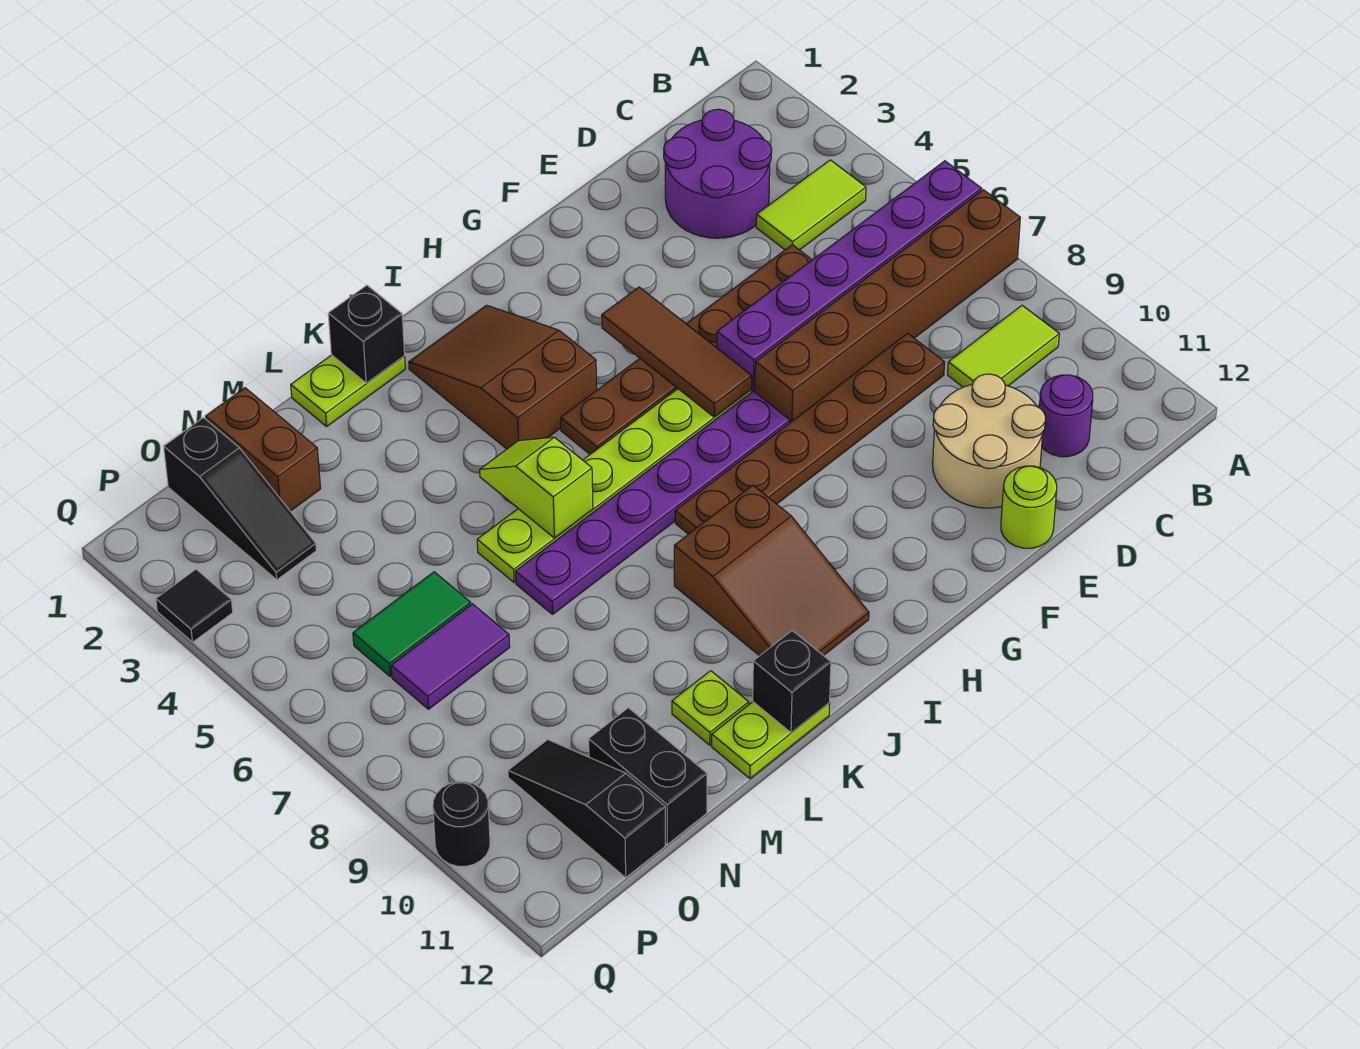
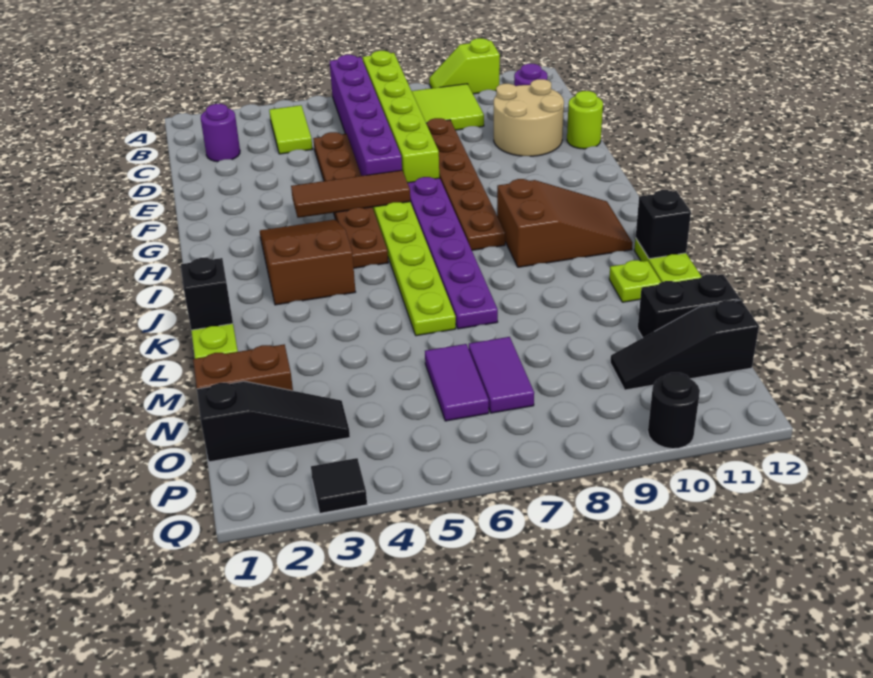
brown 1x6 brick [755,190,1020,423] -> lime 1x6 brick [363,51,439,183]
lime 1x2 tile [948,305,1059,387] -> lime 2x2 tile [412,84,484,130]
purple 2x2 round brick [664,109,772,238] -> purple 1x1 round brick [201,104,240,162]
brown 2x3 slope [409,305,597,449] -> brown 2x3 slope turned to [260,220,355,305]
lime 1x2 slope [480,437,593,538] -> lime 1x2 slope moved to [429,38,500,94]
green 1x2 tile [353,572,471,677] -> purple 1x2 tile [425,344,489,421]

